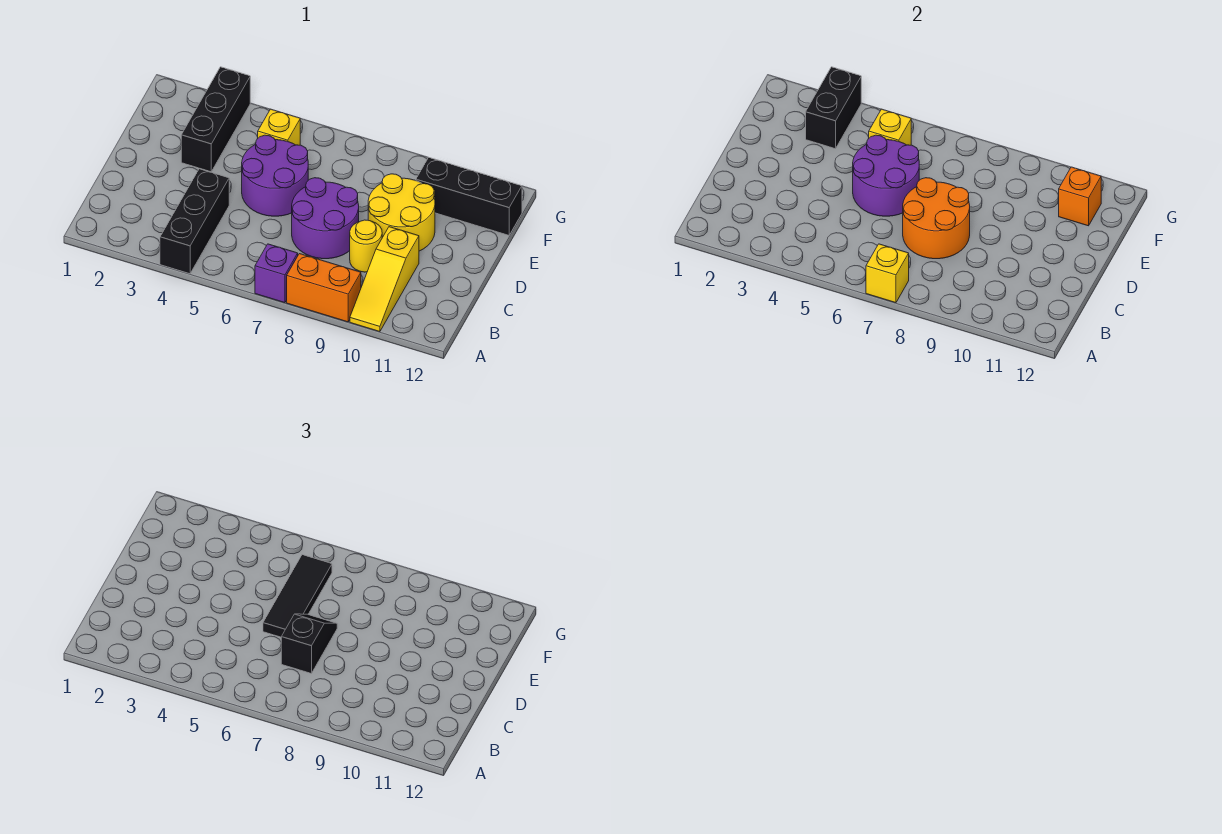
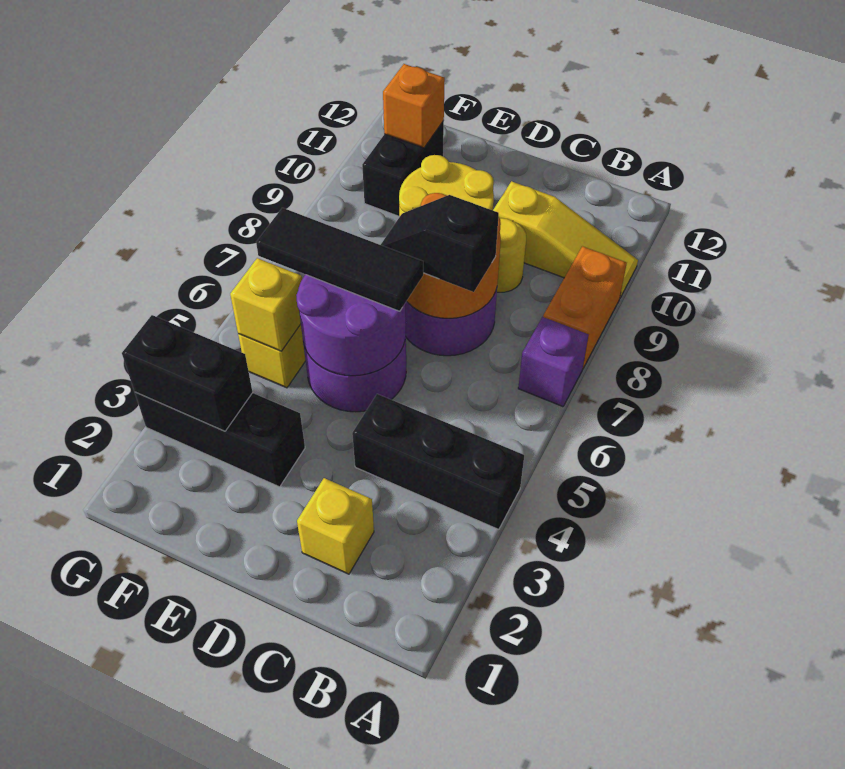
yellow 1x1 brick [866,244,909,303] -> yellow 1x1 brick moved to [297,478,374,574]
black 1x3 brick [416,157,522,235] -> black 1x2 brick [362,121,444,216]

